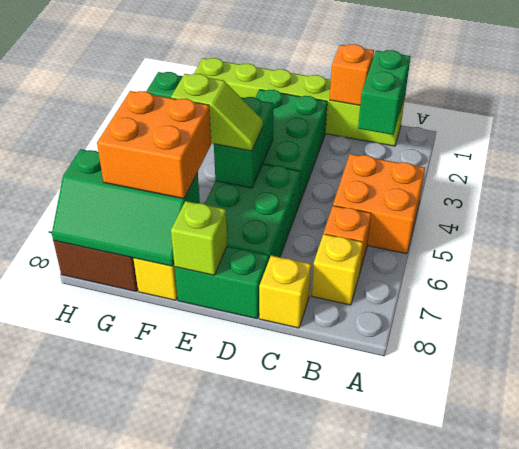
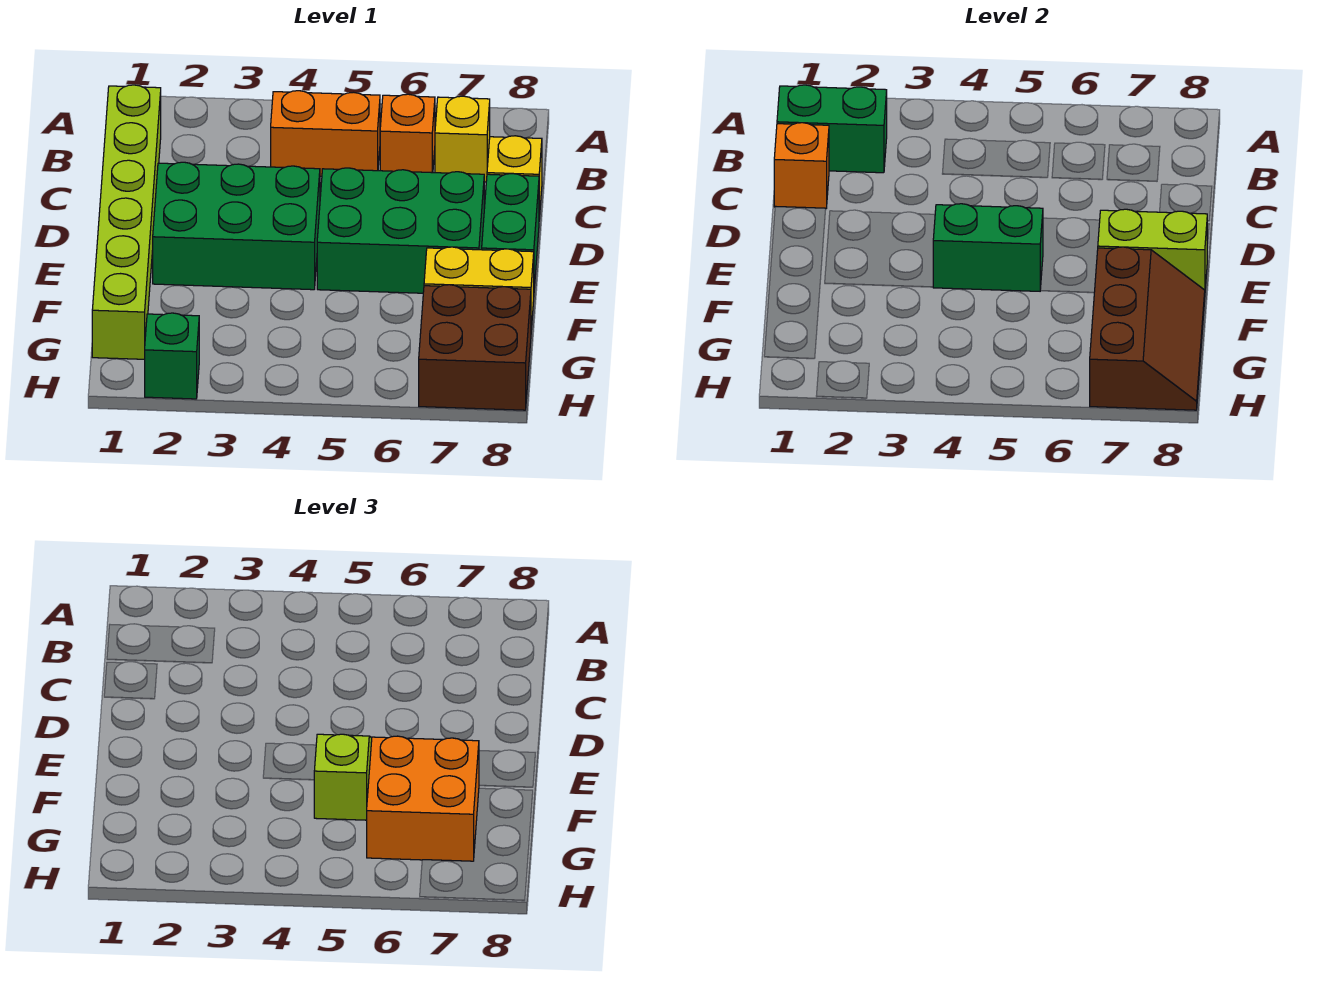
orange 2x2 brick [333,154,425,254] -> orange 1x2 brick [271,91,380,176]
lime 1x1 brick [171,201,227,275] -> lime 1x2 brick [1098,209,1207,290]
green 2x3 slope [52,149,200,266] -> brown 2x3 slope [1090,247,1205,410]

